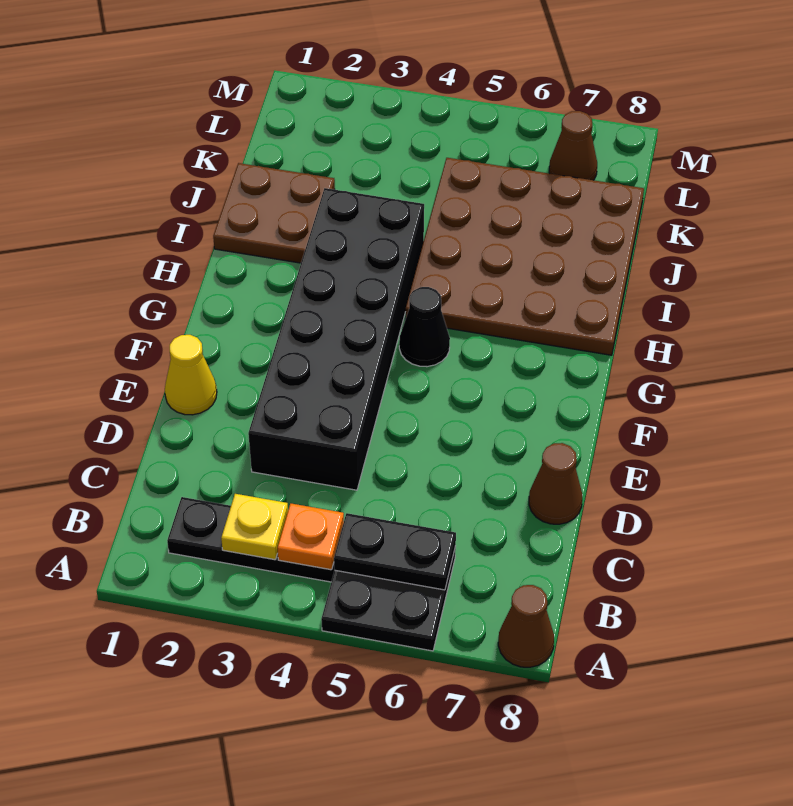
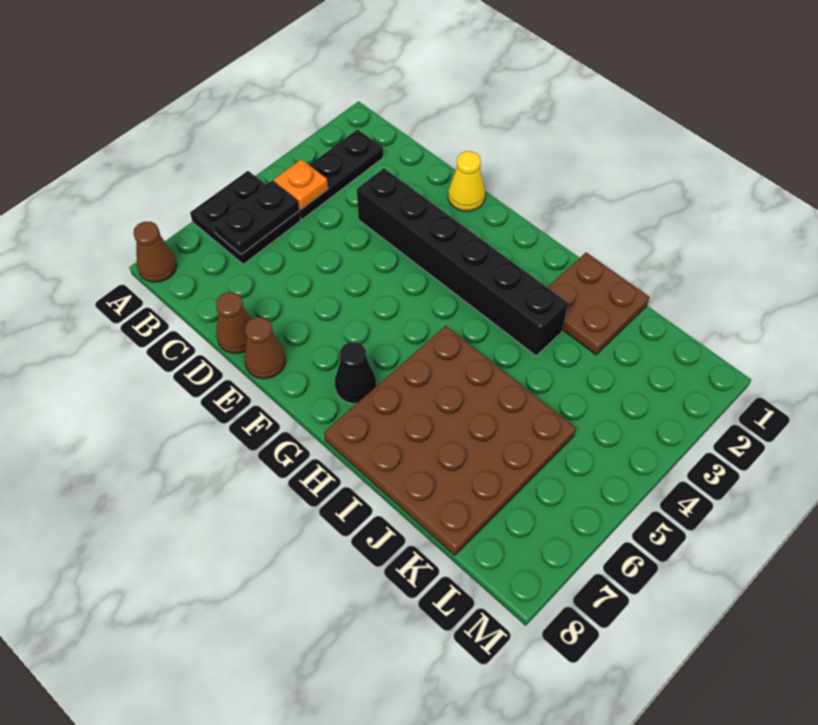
yellow 1x1 plate [221,494,288,560] -> none
black 2x6 brick [248,188,424,490] -> black 1x6 brick [357,168,568,356]
black 1x1 cone [399,287,450,367] -> black 1x1 cone moved to [335,342,376,404]
brown 1x1 cone [549,111,597,180] -> brown 1x1 cone moved to [244,317,286,379]

